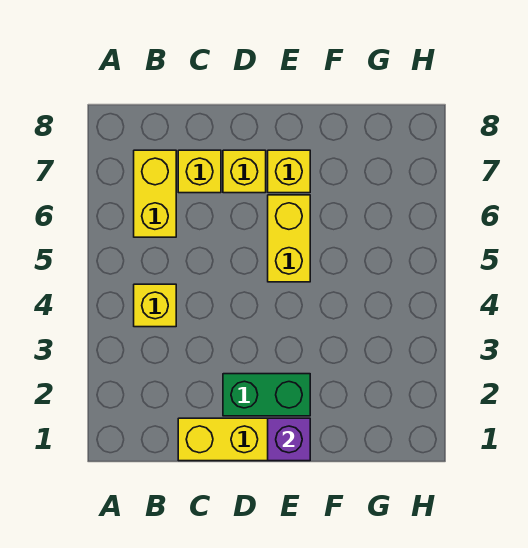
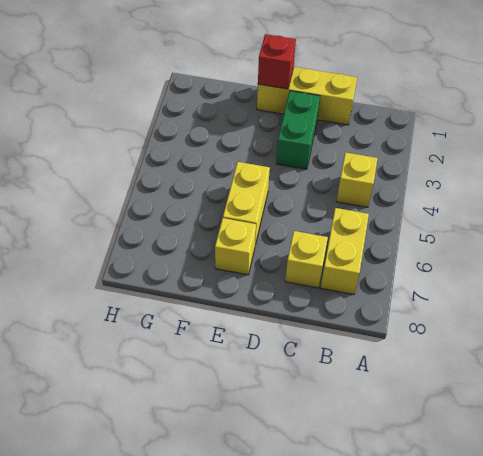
green 1x2 brick [223,374,310,416] -> green 1x2 brick turned to [276,91,320,169]
yellow 1x1 brick [223,150,266,193] -> none
purple 1x1 brick [268,418,310,461] -> red 1x1 brick [258,34,296,89]

